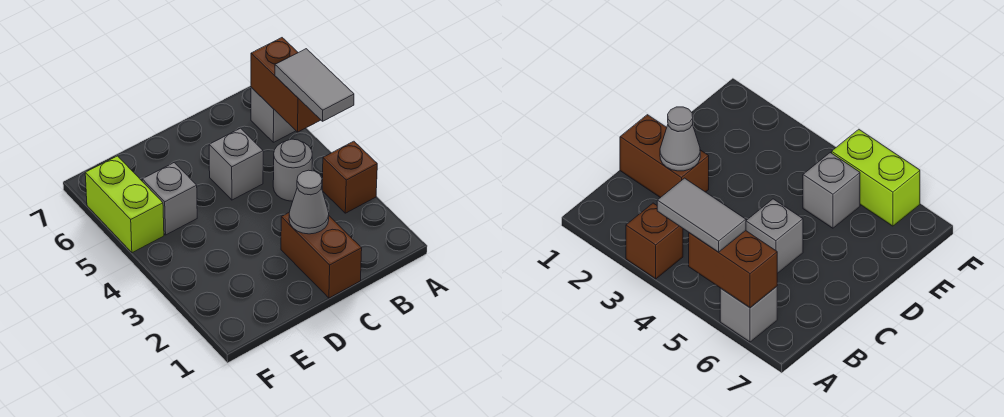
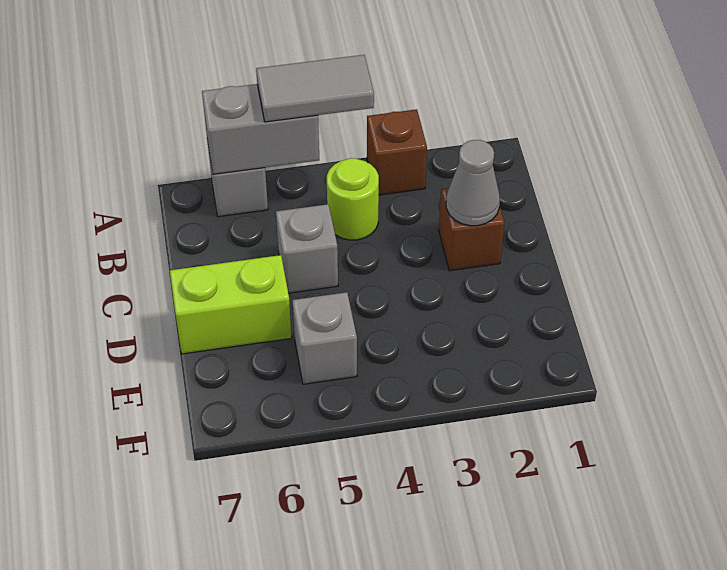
brown 1x2 brick [251,38,320,132] -> grey 1x2 brick [202,84,319,174]
grey 1x1 round brick [273,139,312,201] -> lime 1x1 round brick [327,158,379,240]
brown 1x2 brick [281,213,362,298] -> brown 1x1 brick [439,188,505,271]
lime 1x2 brick [85,156,164,253] -> lime 1x2 brick moved to [170,255,292,354]

